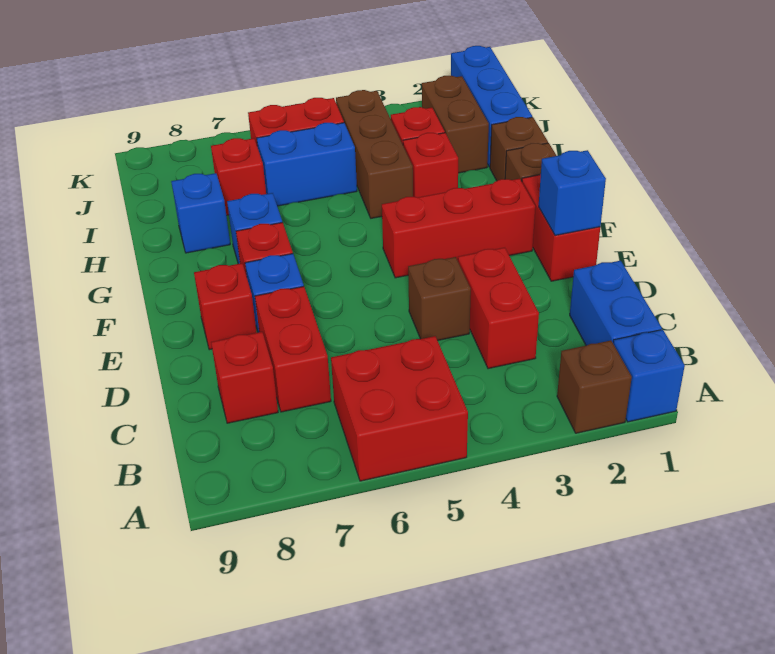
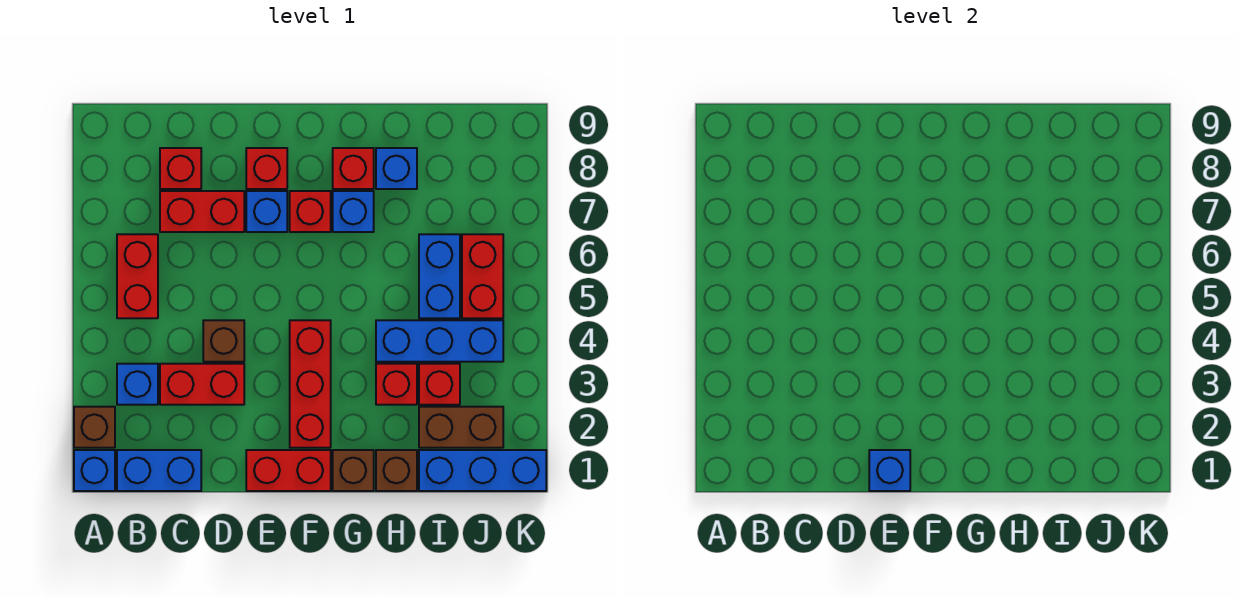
red 2x2 brick [331,336,468,481] -> red 1x2 brick [117,234,158,318]
none -> blue 1x1 brick [117,364,158,405]
brown 1x3 brick [336,90,413,218] -> blue 1x3 brick [376,320,503,362]
red 1x1 brick [211,138,266,215] -> red 1x1 brick moved to [333,148,374,189]

